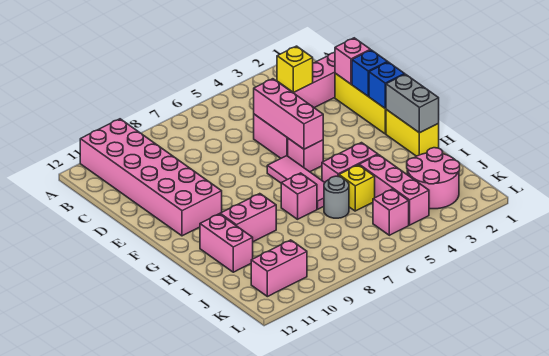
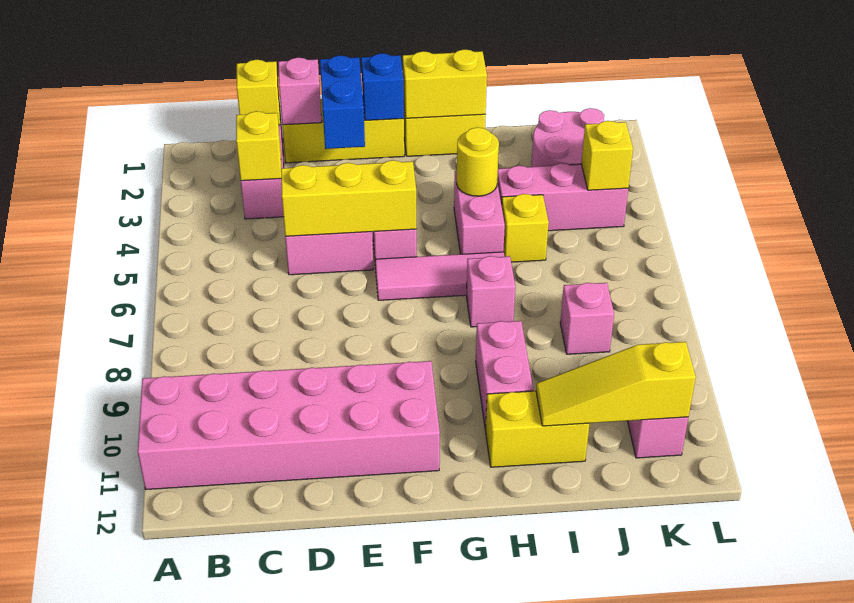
none -> yellow 1x1 brick [237,60,280,125]
pink 1x3 brick [254,79,323,149] -> yellow 1x3 brick [281,160,417,236]
blue 1x1 brick [352,50,387,96] -> blue 1x2 brick [320,55,365,149]
grey 1x2 brick [386,74,439,133] -> yellow 1x2 brick [403,49,487,118]
none -> yellow 1x1 round brick [457,127,499,196]
pink 1x2 brick [200,214,253,272] -> yellow 1x2 brick [486,391,589,467]
grey 1x1 round brick [324,176,349,218] -> none
none -> yellow 1x3 slope [536,342,696,426]
none -> yellow 1x1 brick [581,121,633,190]
pink 1x1 brick [373,189,409,235] -> pink 1x1 brick moved to [560,283,614,354]

